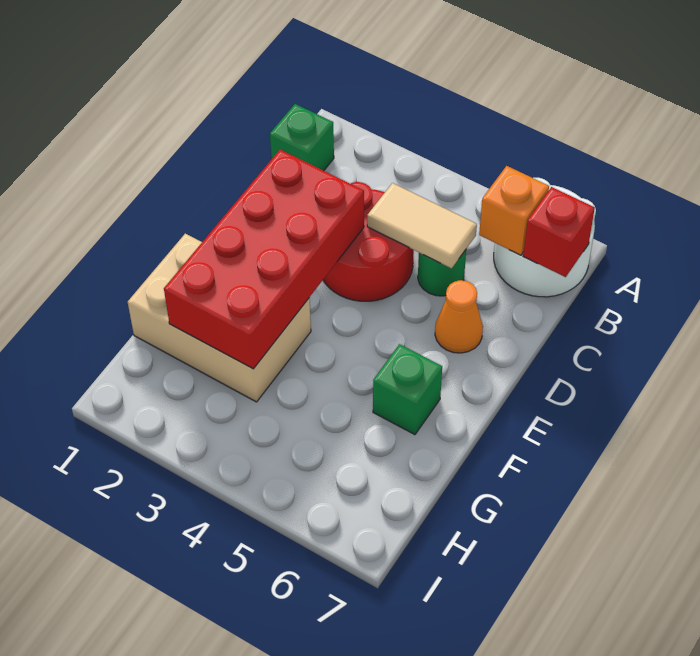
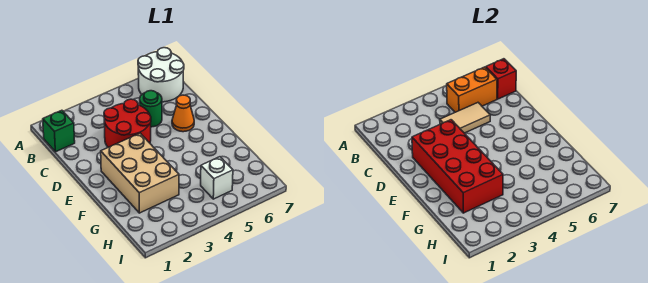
orange 1x1 brick [479,166,549,255] -> orange 1x2 brick [446,67,497,112]
tan 2x3 brick [128,234,311,402] -> tan 2x3 brick turned to [101,133,179,213]
green 1x1 brick [373,344,442,435] -> none
none -> white 1x1 brick [201,157,233,199]

